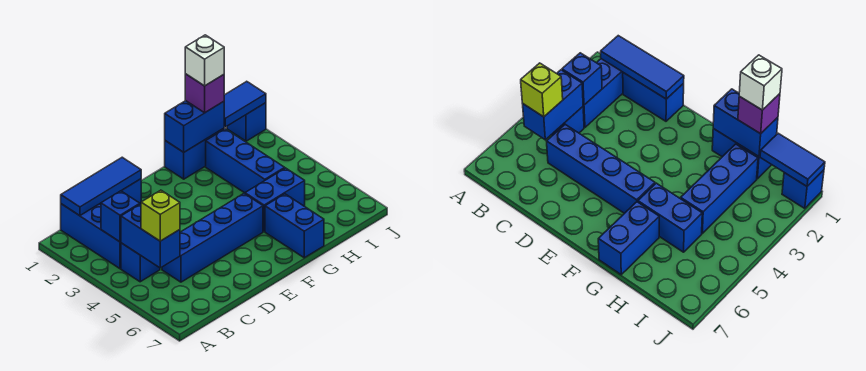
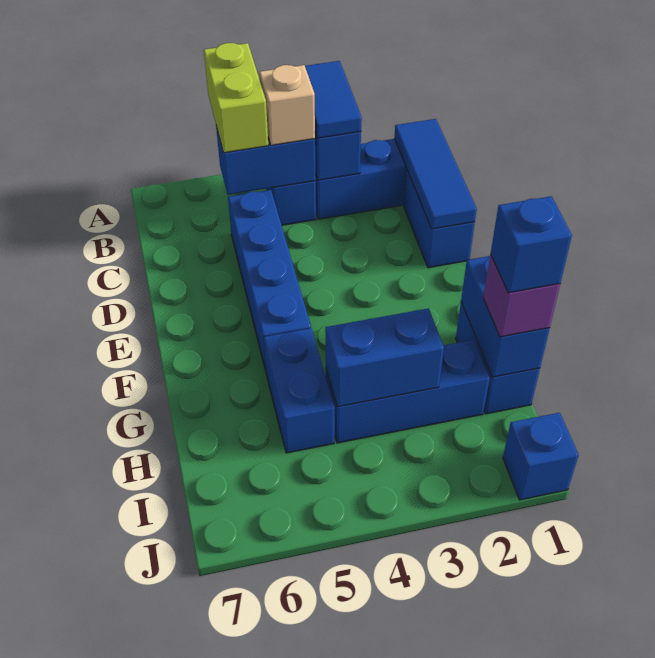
none -> tan 1x1 brick [259,65,315,145]
lime 1x1 brick [141,190,180,241] -> lime 1x2 brick [204,43,268,153]
blue 1x2 brick [265,194,324,258] -> blue 1x2 brick moved to [325,308,444,407]
white 1x1 brick [185,35,224,86] -> blue 1x1 brick [491,196,572,293]
blue 1x2 tile [224,81,266,127] -> blue 1x2 tile moved to [305,61,362,138]

